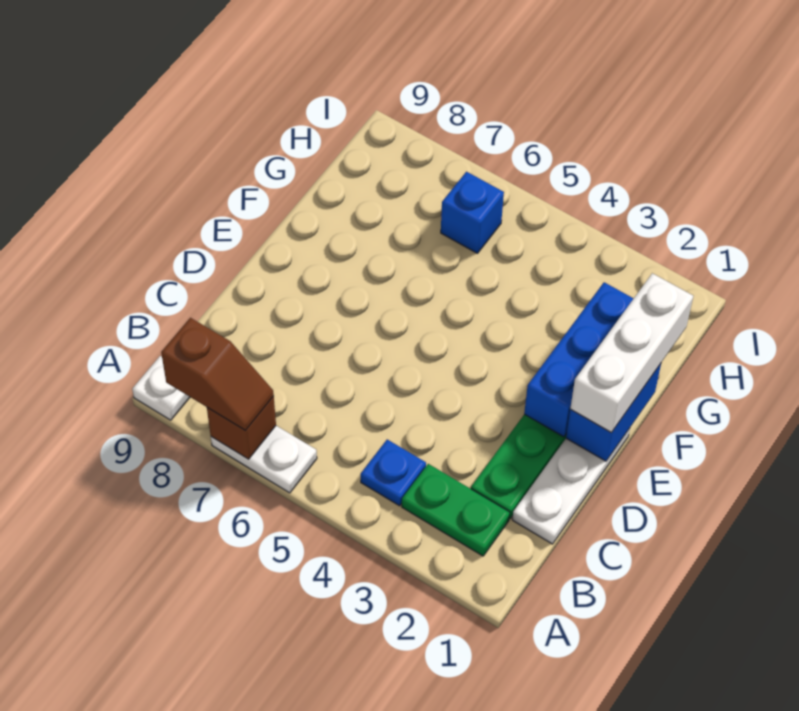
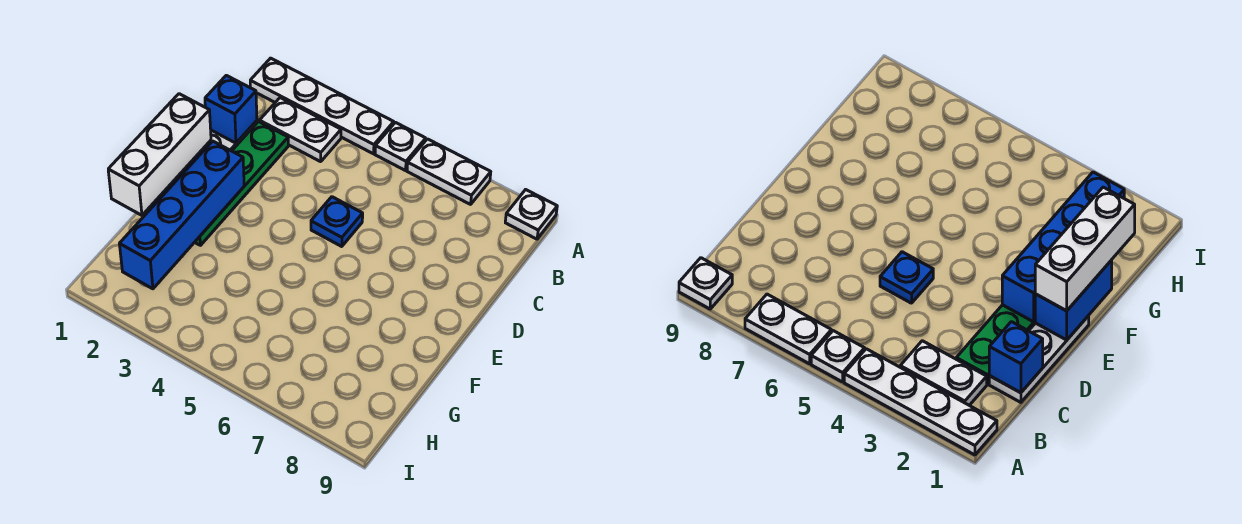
none -> white 1x4 plate [250,58,394,154]
none -> white 1x1 plate [375,122,426,171]
brown 1x1 brick [207,397,276,459] -> none
brown 1x2 slope [161,318,274,431] -> none
green 1x2 plate [402,464,510,556] -> white 1x2 plate [259,98,341,162]
blue 1x1 plate [361,439,426,506] -> blue 1x1 plate moved to [311,197,363,246]
blue 1x3 brick [524,282,634,437] -> blue 1x4 brick [120,141,244,289]
blue 1x1 brick [441,172,504,253] -> blue 1x1 brick moved to [205,75,257,143]

